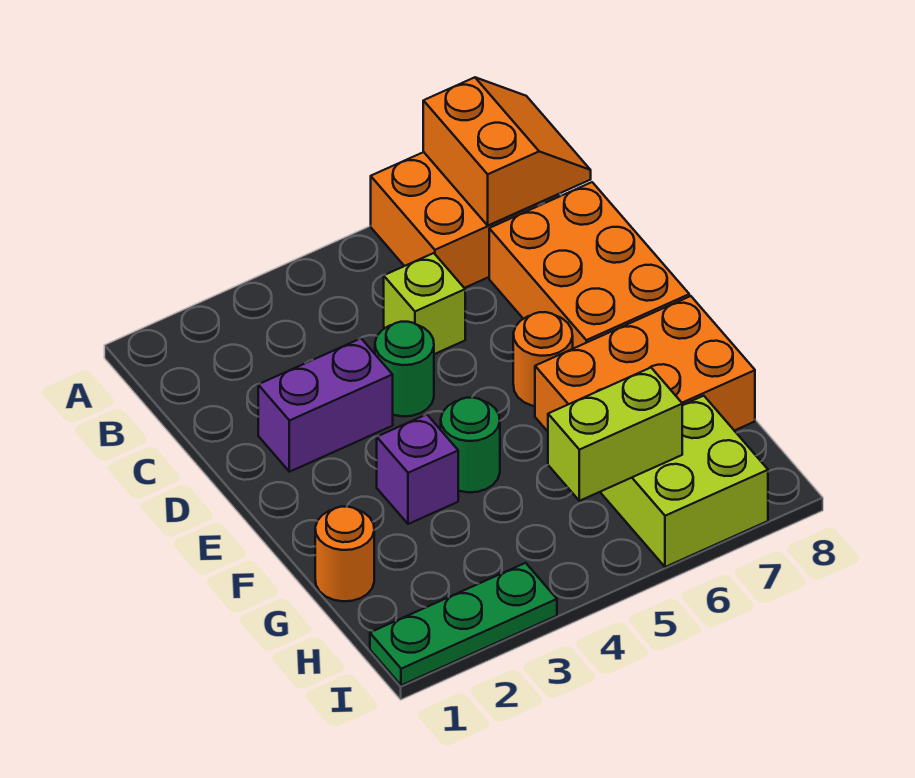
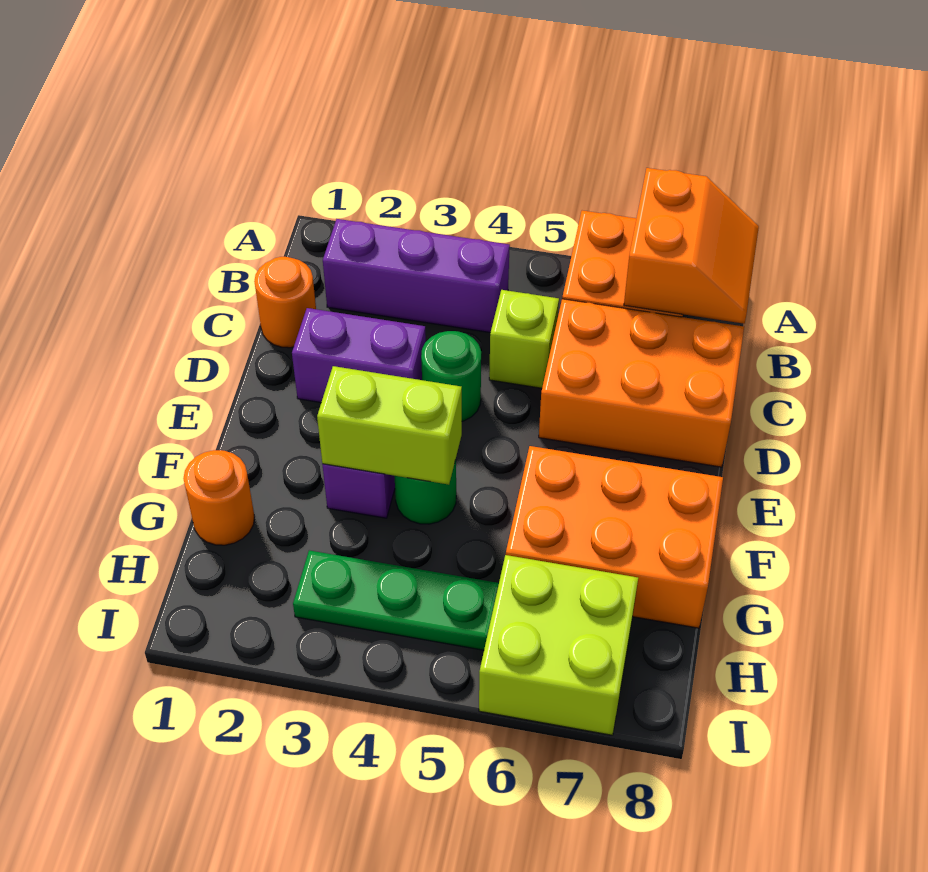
none -> purple 1x3 brick [323,219,510,333]
orange 2x3 brick [489,182,689,349] -> orange 2x3 brick turned to [539,299,744,467]
orange 1x1 round brick [513,312,573,406] -> orange 1x1 round brick moved to [254,257,316,348]
lime 1x2 brick [548,368,682,501] -> lime 1x2 brick moved to [317,366,462,485]
green 1x3 plate [370,563,557,685] -> green 1x3 plate moved to [293,550,499,650]

